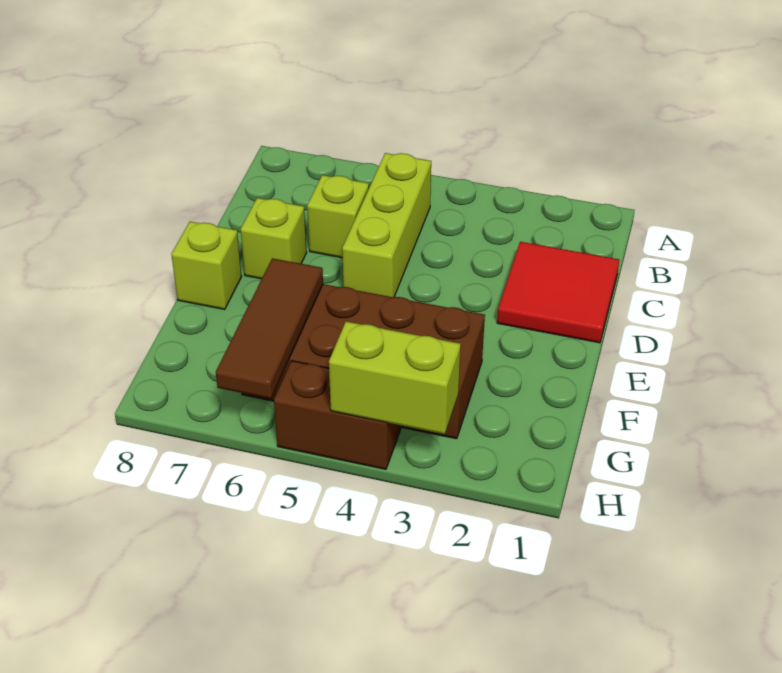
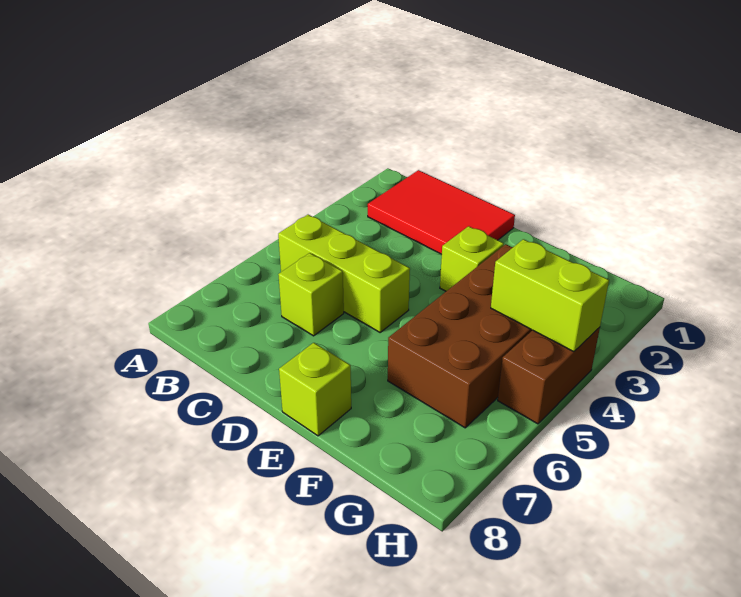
red 2x2 tile [497,242,619,343] -> red 2x3 tile [368,170,515,254]
lime 1x1 brick [241,198,307,279] -> lime 1x1 brick moved to [440,226,504,291]
brown 1x3 tile [216,258,323,399] -> none
lime 1x2 brick [329,321,461,434] -> lime 1x2 brick turned to [491,239,609,352]

